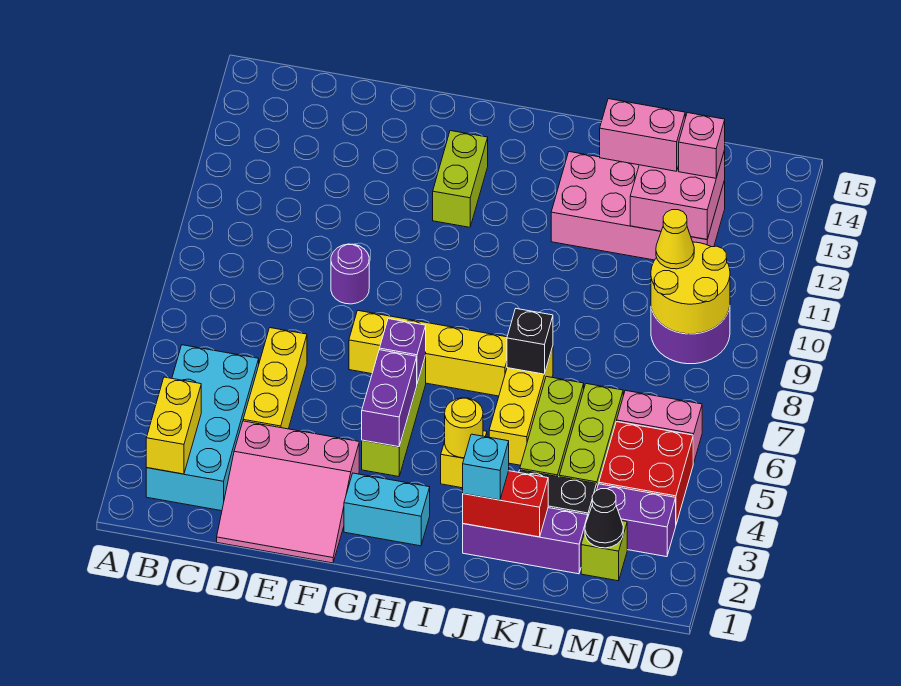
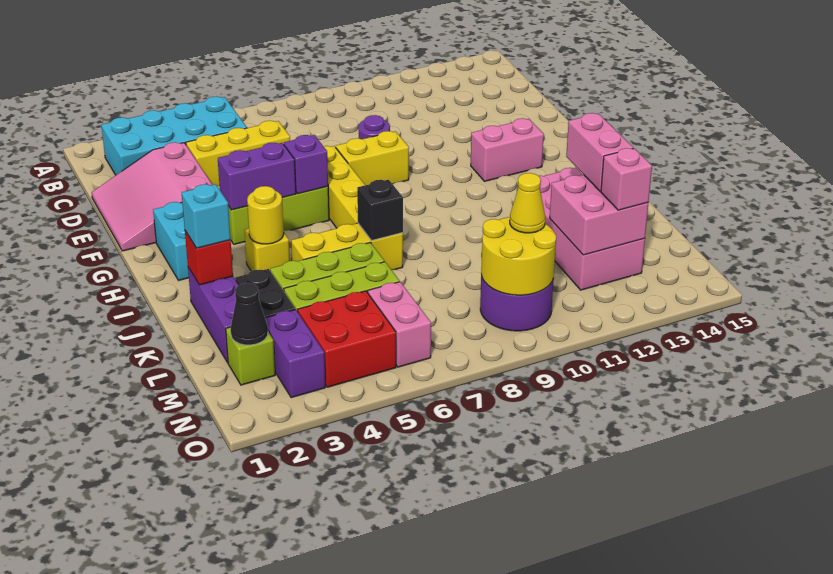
yellow 1x2 brick [146,377,201,474] -> yellow 1x2 brick moved to [336,131,409,185]
lime 1x2 brick [433,131,488,227] -> pink 1x2 brick [471,118,544,181]
red 1x2 brick [463,471,548,537] -> red 1x1 brick [185,231,233,285]

